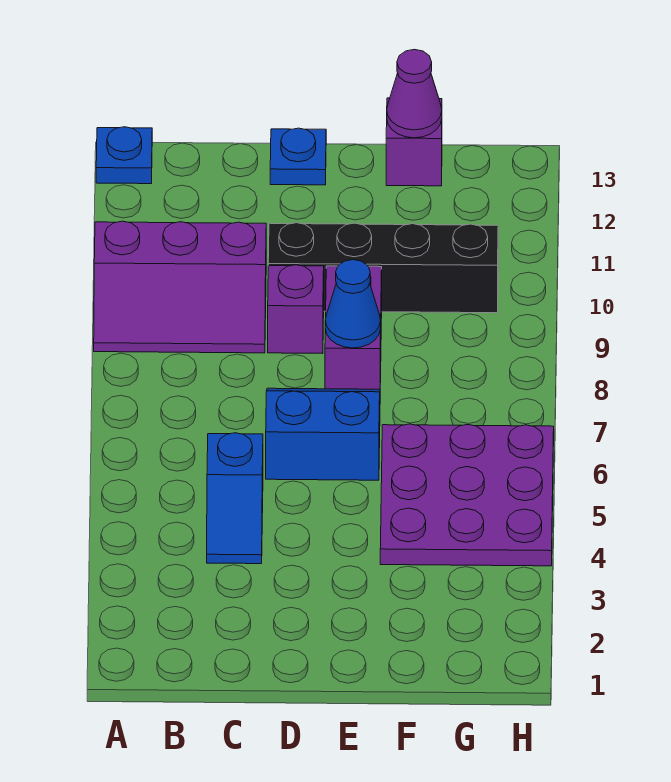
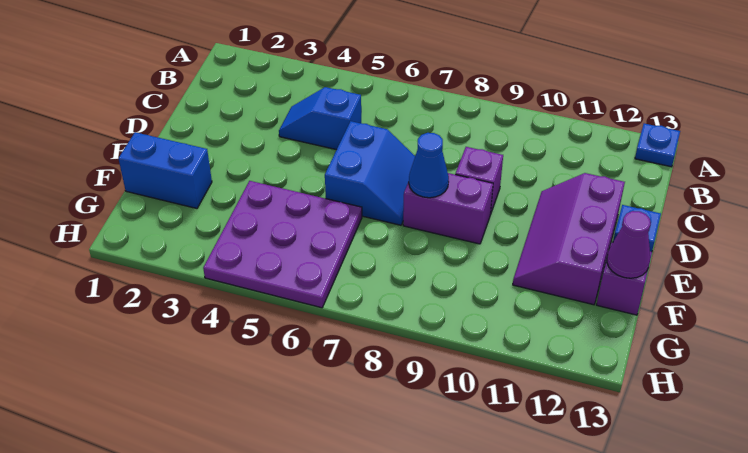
purple 2x3 slope [94,221,266,353] -> purple 2x3 slope moved to [513,173,625,305]
black 1x4 brick [268,223,498,313] -> none
none -> blue 1x2 brick [118,132,212,208]

